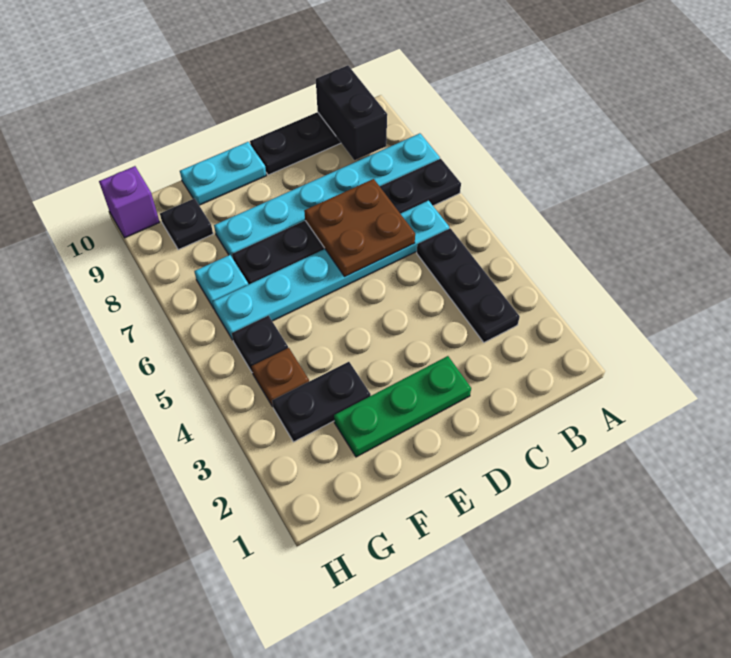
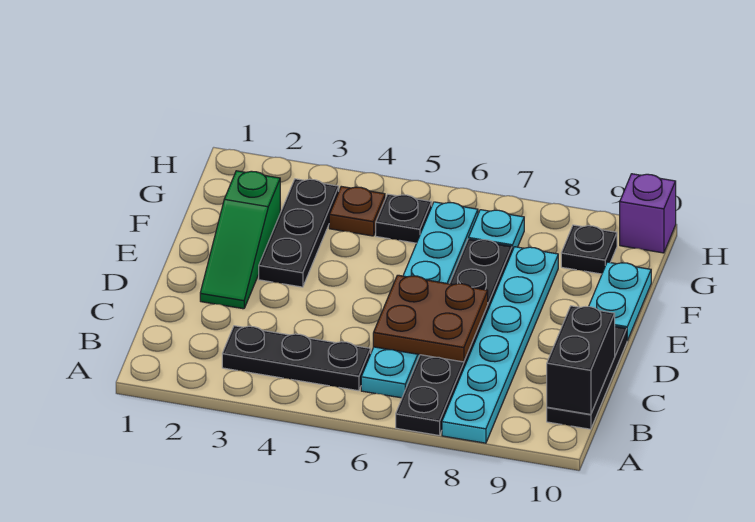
black 1x2 brick [316,65,387,160] -> black 1x2 brick turned to [547,306,615,414]
green 1x3 plate [334,356,471,457] -> green 1x3 slope [200,171,280,309]
black 1x2 plate [272,362,371,442] -> black 1x3 plate [259,179,339,287]

